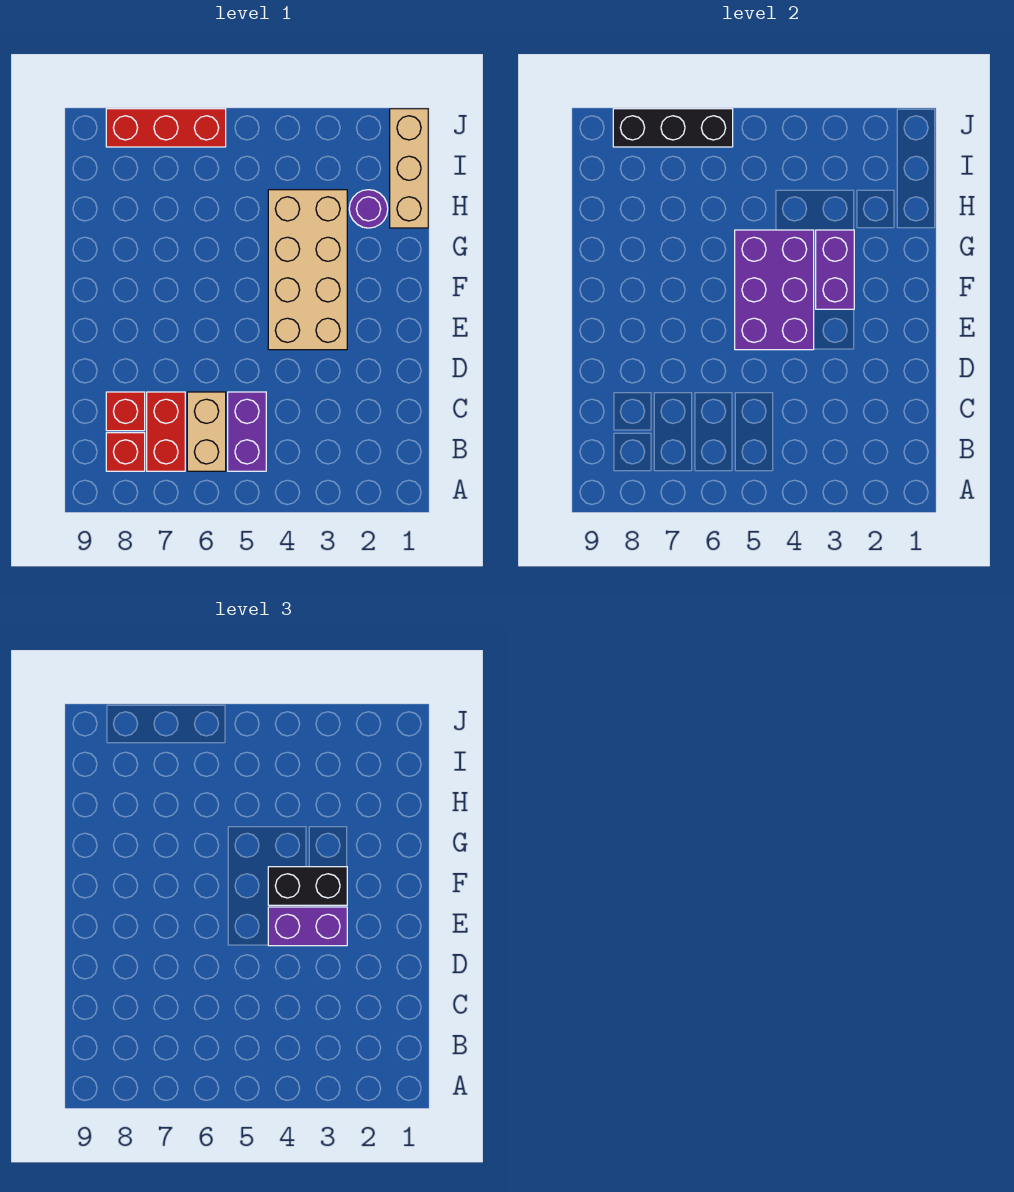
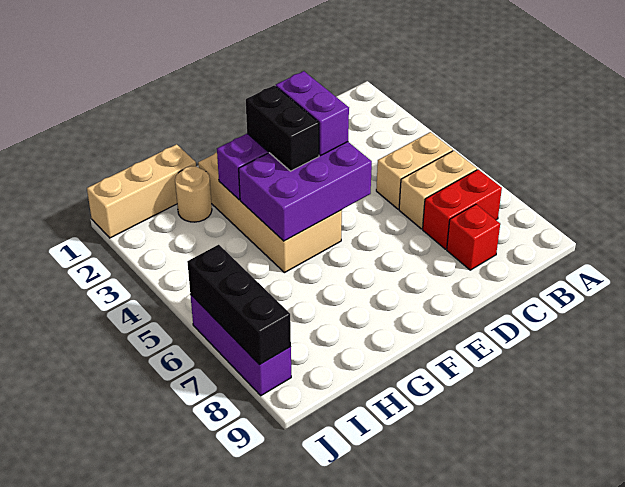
purple 1x2 brick [228,392,266,471] -> tan 1x2 brick [376,132,453,209]
red 1x1 brick [106,433,145,471] -> none
tan 2x4 brick [268,190,347,350] -> tan 2x4 brick turned to [198,153,342,273]
purple 1x1 round brick [349,190,388,228] -> tan 1x1 round brick [175,166,212,222]
red 1x3 brick [106,109,226,147] -> purple 1x3 brick [190,294,291,396]

